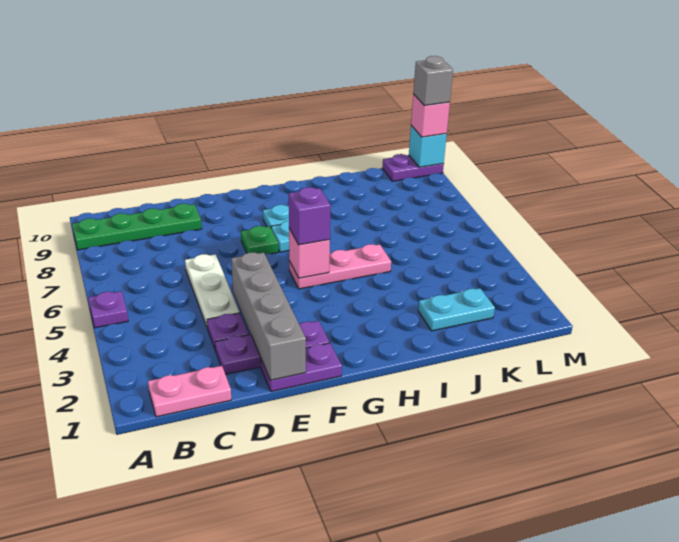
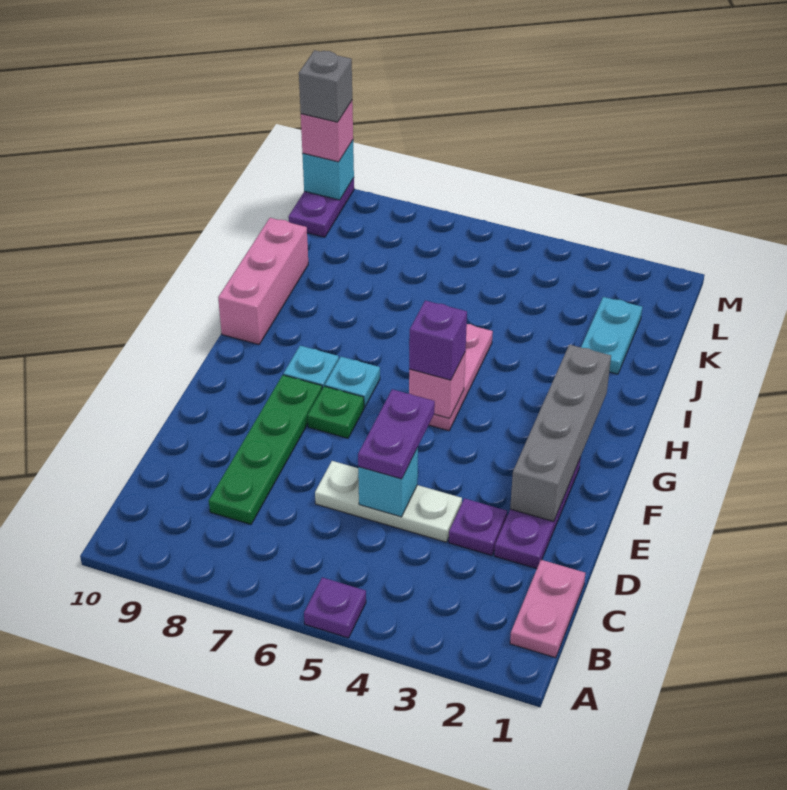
green 1x4 plate [72,204,202,250] -> green 1x4 plate moved to [209,375,322,524]
none -> cyan 1x1 brick [358,447,418,517]
purple 1x2 plate [261,343,342,392] -> purple 1x2 plate moved to [358,389,435,479]
grey 1x4 brick [231,252,306,380] -> grey 1x4 brick turned to [510,345,611,521]
none -> pink 1x3 brick [218,218,308,345]

